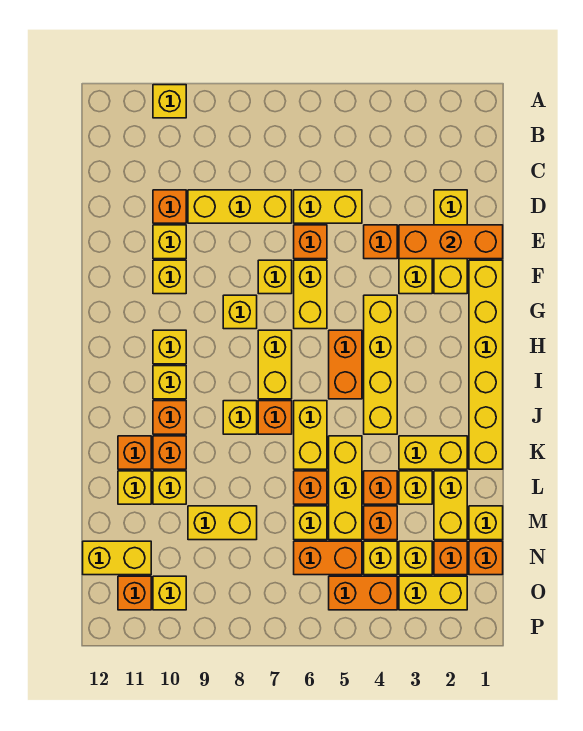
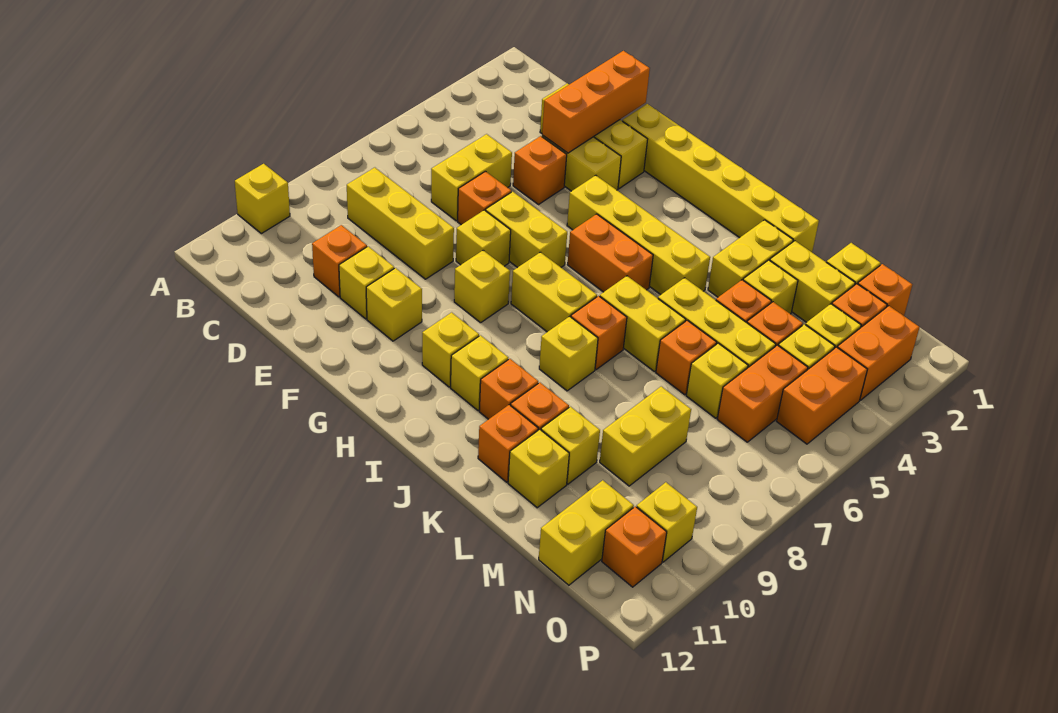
yellow 1x3 brick [188,190,292,223] -> yellow 1x3 brick turned to [347,168,454,279]
yellow 1x2 brick [399,576,467,610] -> orange 1x2 brick [837,306,920,400]

